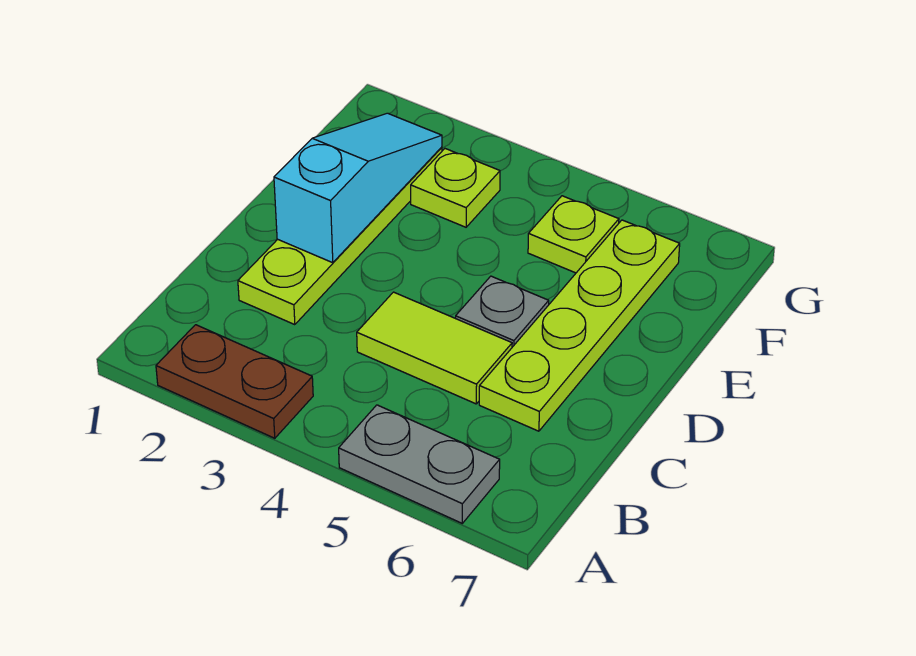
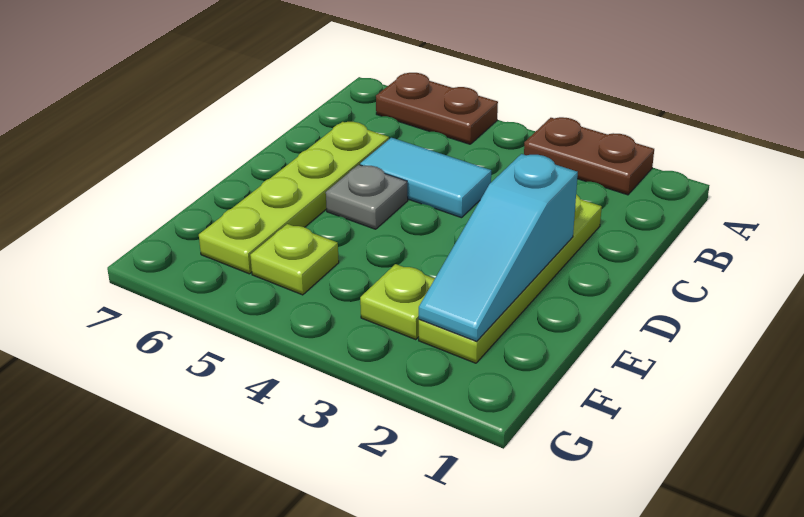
grey 1x2 plate [339,405,500,523] -> brown 1x2 plate [376,73,498,144]
lime 1x2 tile [357,292,512,404] -> cyan 1x2 tile [360,138,491,218]

